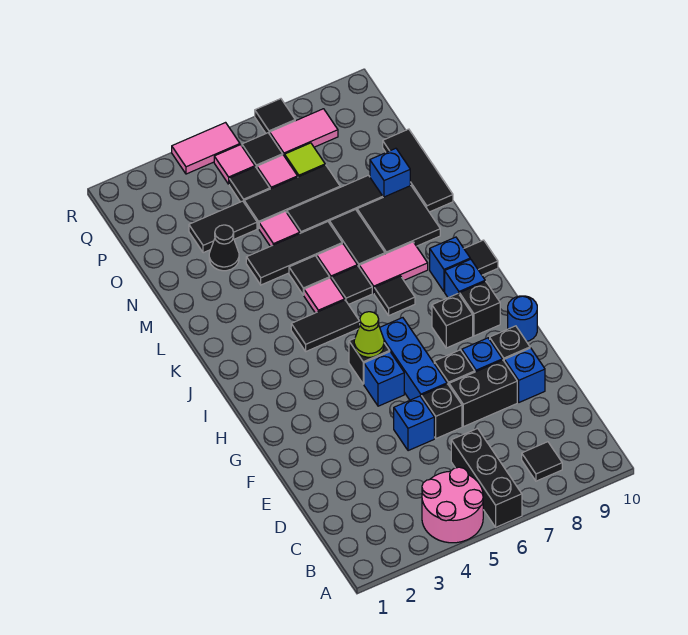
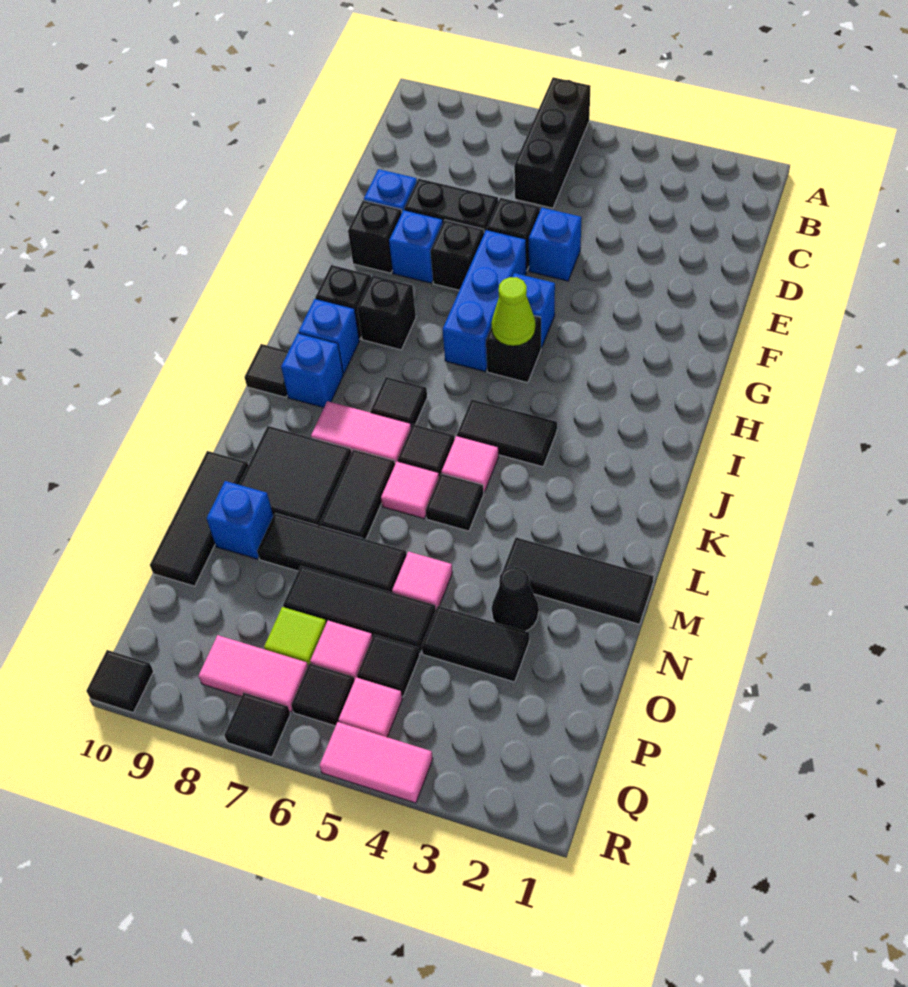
pink 2x2 round brick [422,467,483,543] -> none
black 1x1 tile [522,442,562,481] -> black 1x1 tile moved to [86,650,153,712]
blue 1x1 round brick [508,296,537,341] -> none
black 1x3 tile [246,222,342,285] -> black 1x3 tile moved to [502,537,654,624]

